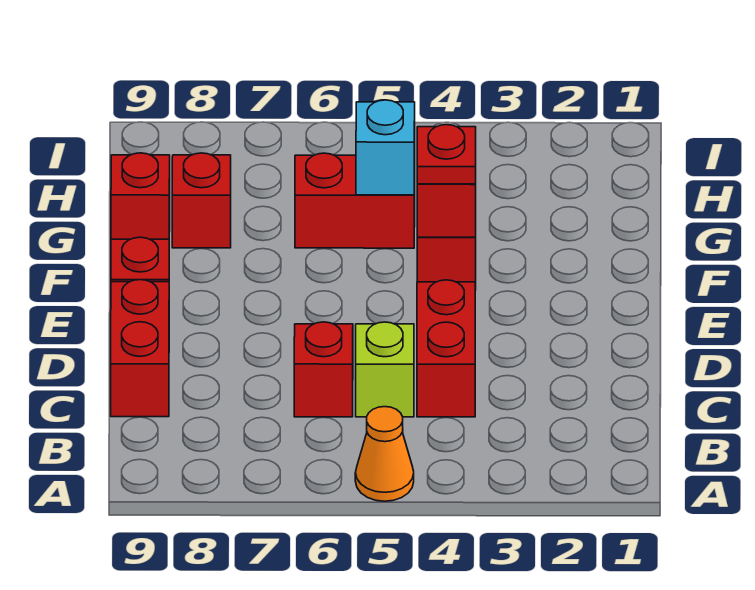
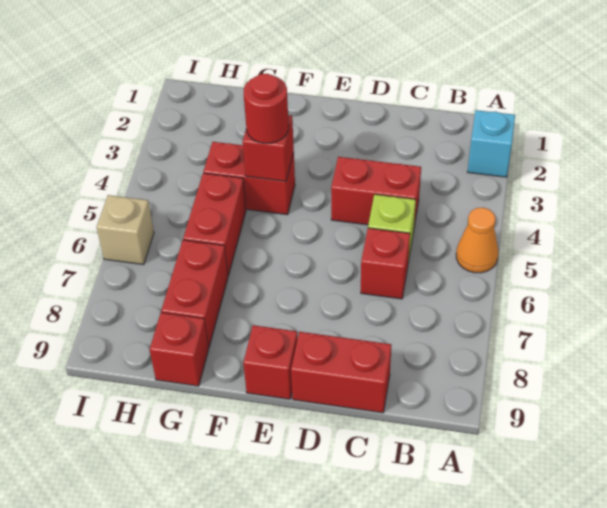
red 1x1 plate [417,125,476,184] -> red 1x1 round brick [244,74,289,143]
cyan 1x1 brick [356,100,415,195] -> cyan 1x1 brick moved to [468,110,515,177]
red 1x1 brick [172,153,231,248] -> red 1x2 brick [161,240,228,348]
none -> tan 1x1 brick [97,195,154,265]

